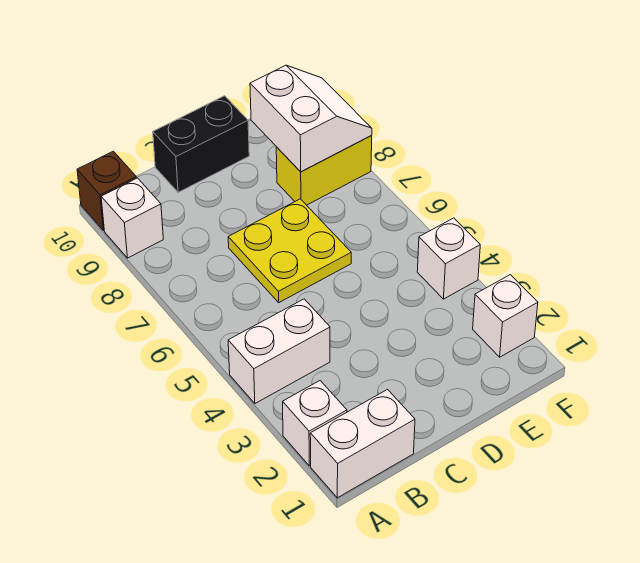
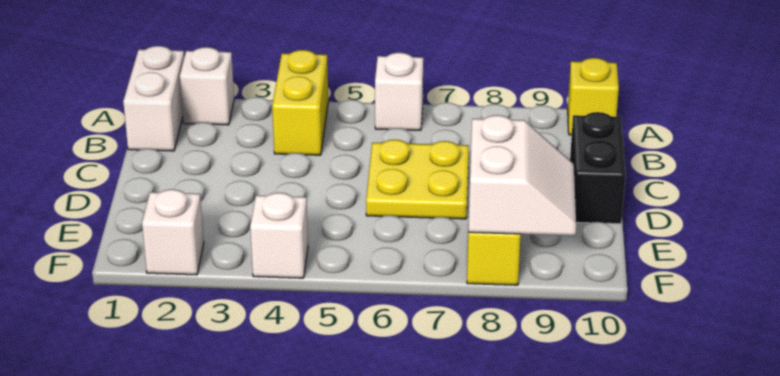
white 1x2 brick [228,299,330,403] -> yellow 1x2 brick [272,50,328,155]
white 1x1 brick [101,178,163,258] -> white 1x1 brick moved to [375,53,423,130]
brown 1x1 brick [77,151,136,231] -> yellow 1x1 brick [568,58,619,135]
white 2x2 slope [250,65,372,172] -> white 2x2 slope turned to [468,115,576,236]

